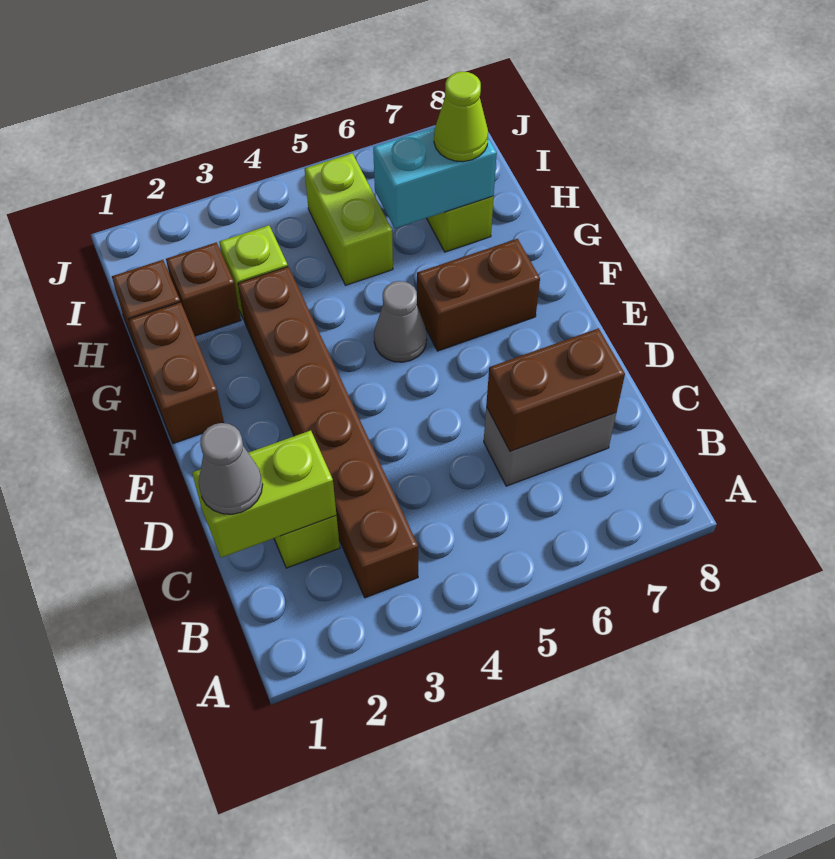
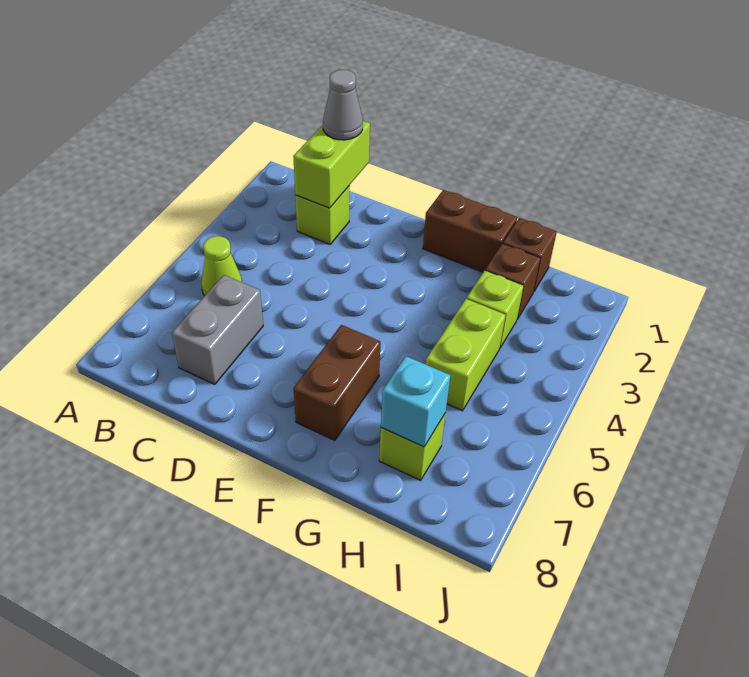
brown 1x6 brick [238,267,418,598] -> none
brown 1x2 brick [486,328,625,451] -> none
grey 1x1 cone [374,281,427,362] -> none
lime 1x2 brick [305,153,393,285] -> lime 1x2 brick turned to [426,299,506,411]
cyan 1x2 brick [373,127,497,228] -> cyan 1x1 brick [381,356,450,447]
lime 1x1 cone [434,72,488,162] -> lime 1x1 cone moved to [201,236,242,296]

